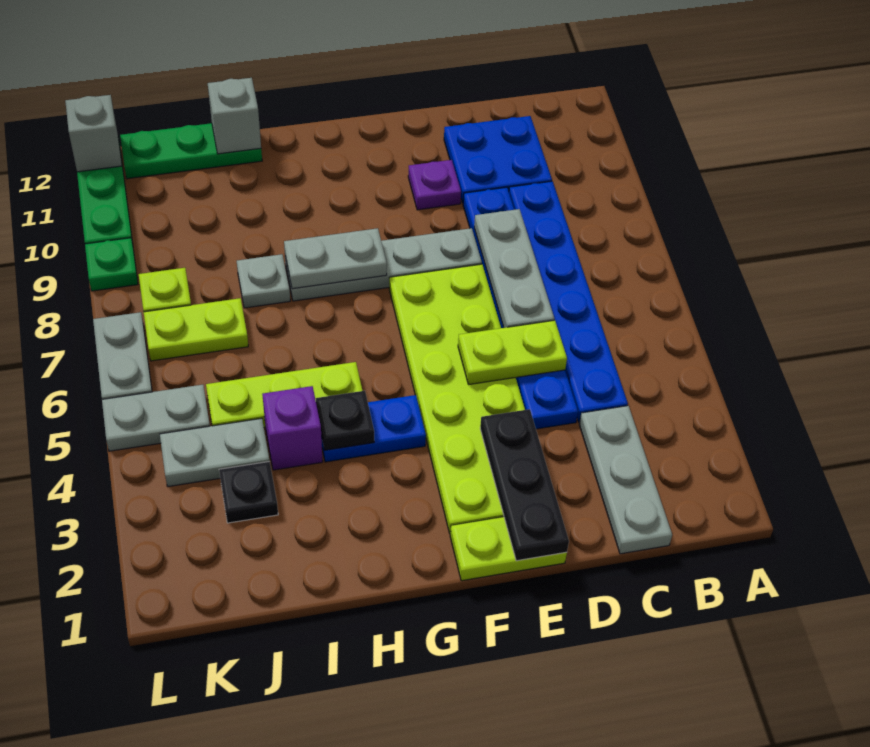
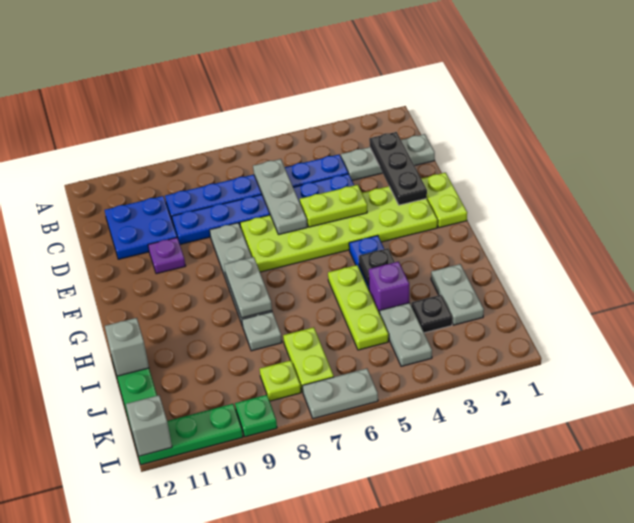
lime 1x2 plate [458,320,567,384] -> lime 1x2 plate turned to [300,185,367,227]
grey 1x3 plate [474,209,554,328] -> grey 1x3 plate turned to [253,159,307,235]
black 1x3 plate [480,409,569,561] -> black 1x3 plate turned to [369,132,427,205]
grey 1x2 plate [102,385,210,451] -> grey 1x2 plate moved to [431,264,484,325]

